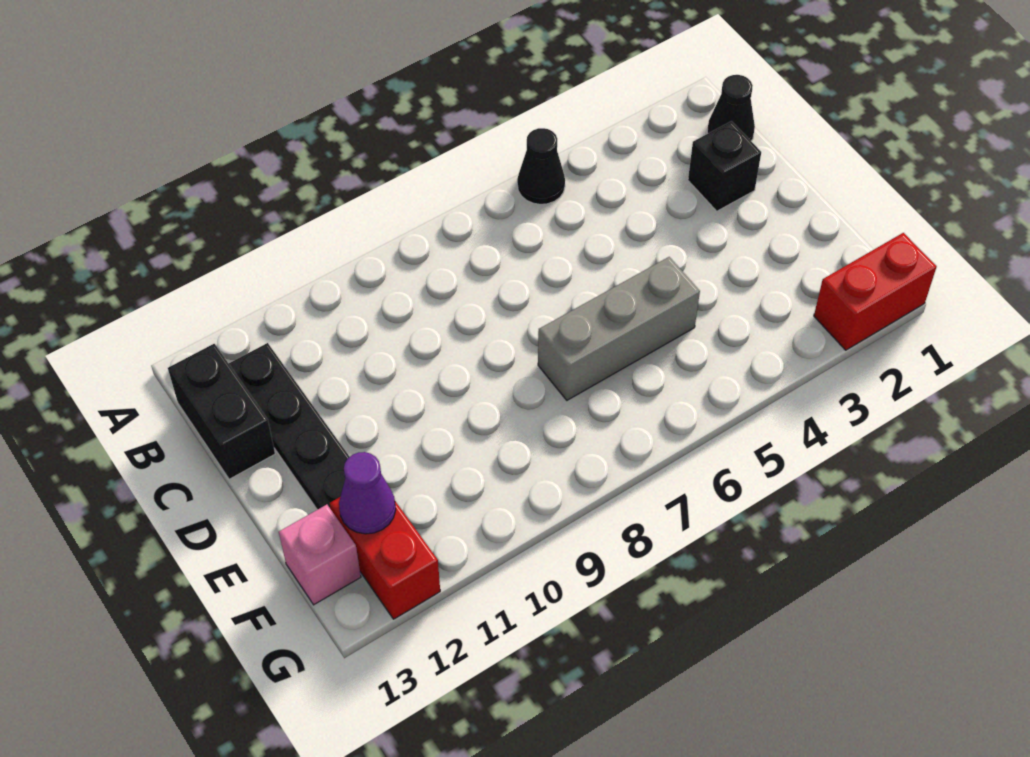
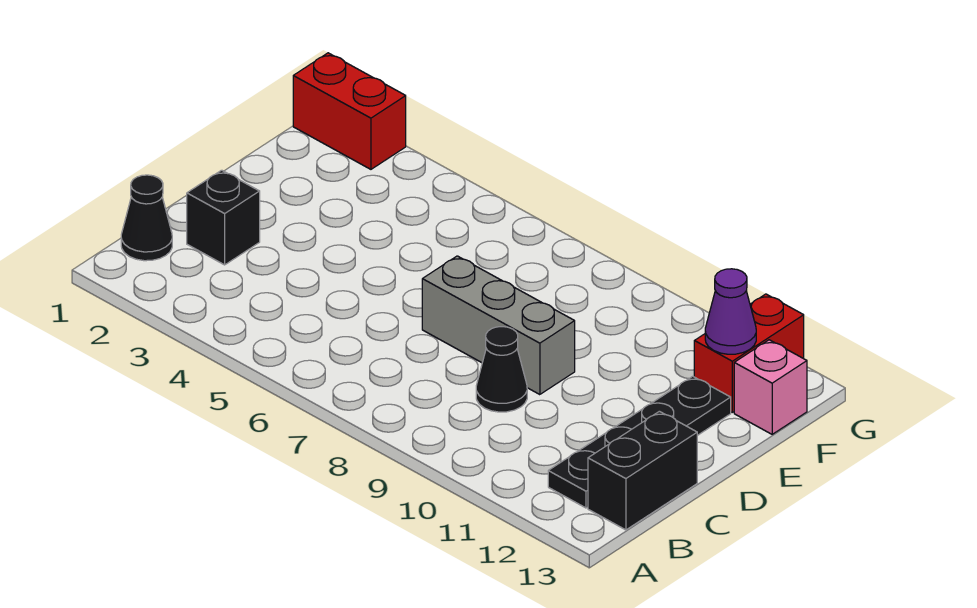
black 1x1 cone [517,128,565,204] -> black 1x1 cone moved to [476,327,527,412]
grey 1x3 brick [538,257,700,400] -> grey 1x3 brick moved to [422,256,575,395]

